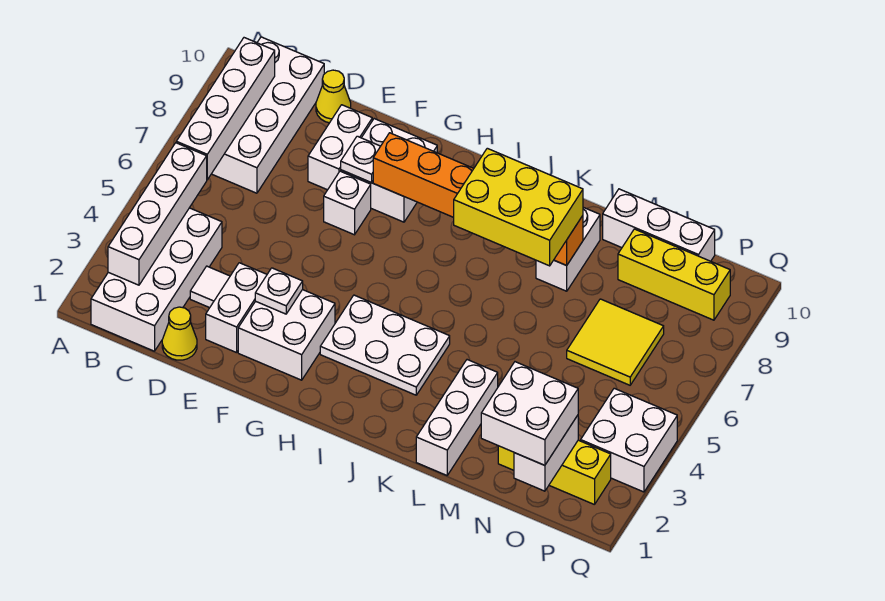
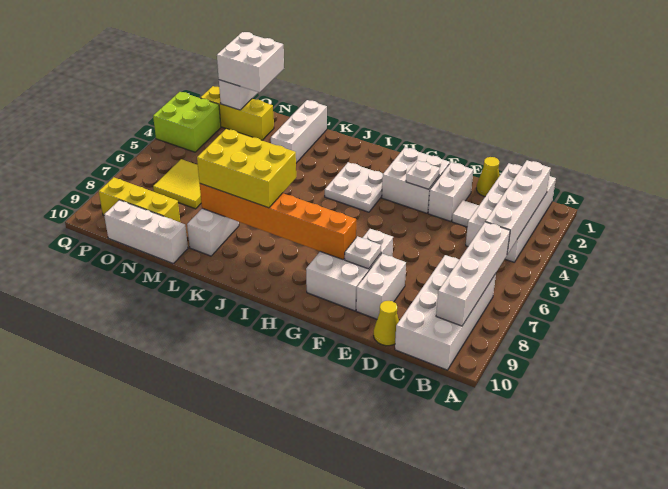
white 2x3 plate [320,295,450,395] -> white 2x2 plate [325,162,383,212]
white 2x2 brick [581,388,677,492] -> lime 2x2 brick [153,92,221,152]

